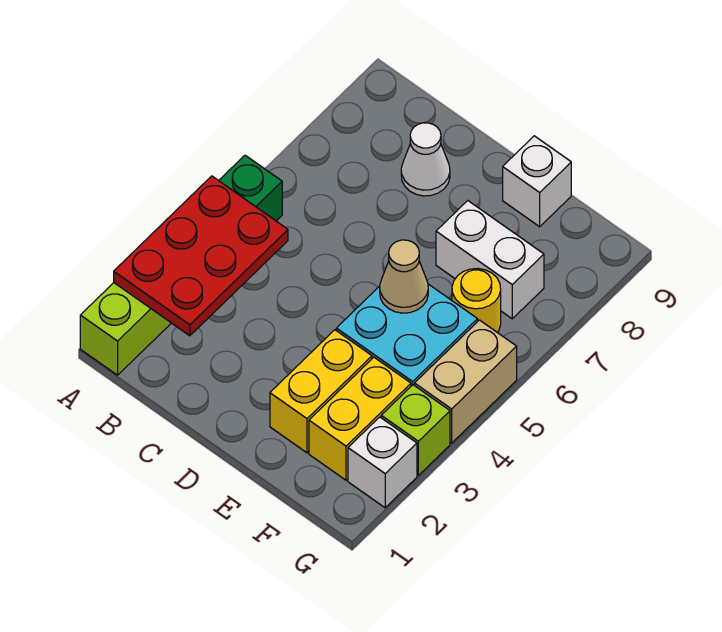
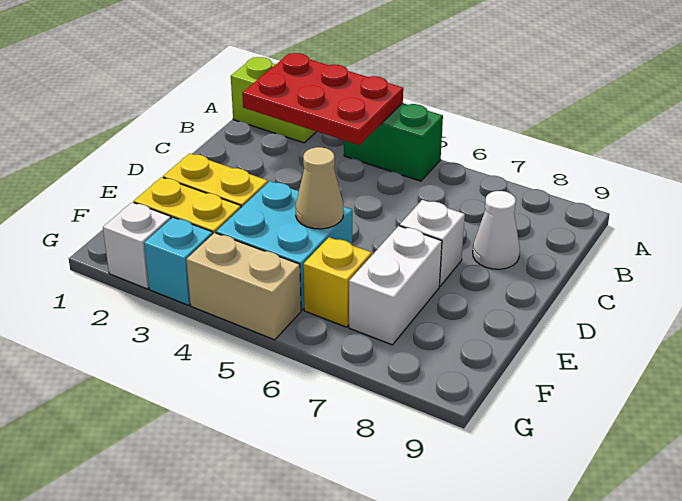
white 1x1 brick [503,136,571,227] -> white 1x1 brick moved to [400,200,465,286]
yellow 1x1 round brick [452,269,501,332] -> yellow 1x1 brick [303,237,372,327]
lime 1x1 brick [381,385,450,475] -> cyan 1x1 brick [144,217,213,305]

